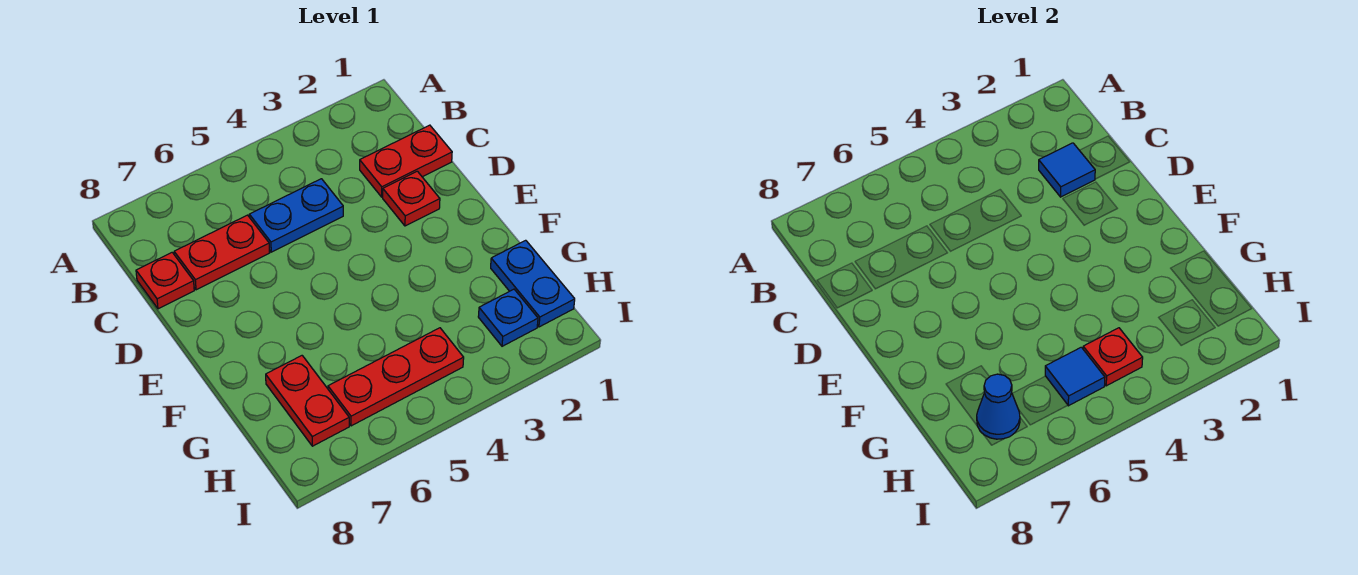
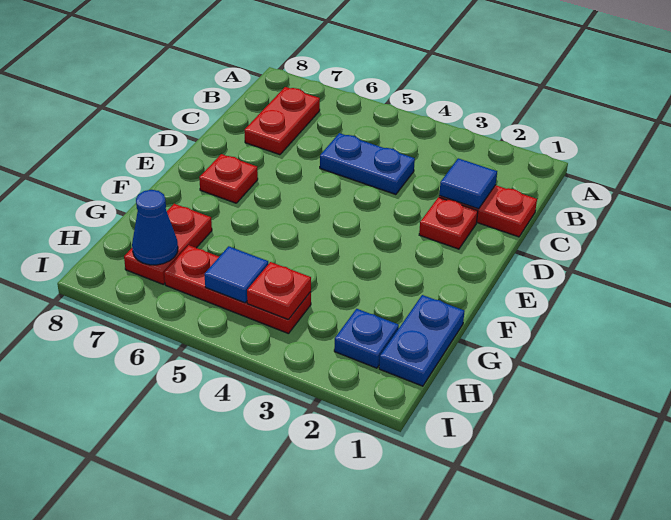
red 1x2 plate [174,215,269,290] -> red 1x2 plate turned to [244,87,320,155]
red 1x1 plate [136,252,194,309] -> red 1x1 plate moved to [199,154,258,203]

